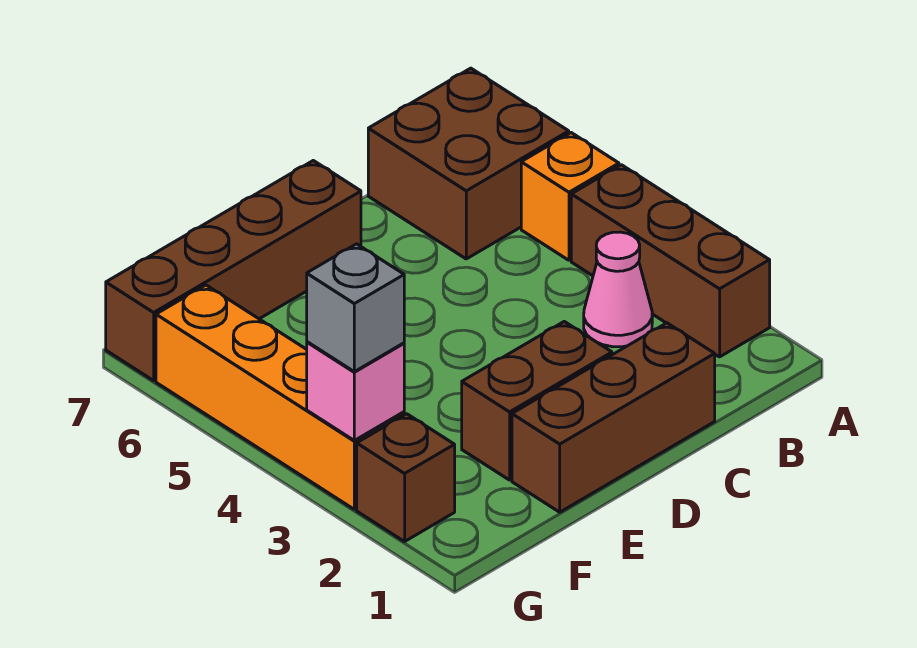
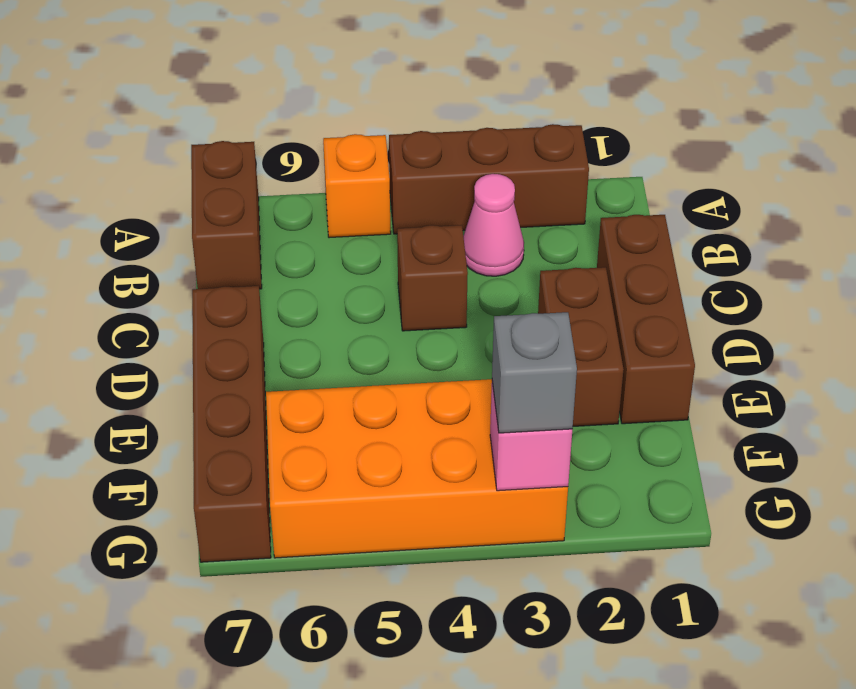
brown 2x2 brick [368,68,569,259] -> brown 1x2 brick [191,141,262,289]
brown 1x1 brick [357,414,455,542] -> brown 1x1 brick moved to [397,225,468,331]
orange 1x4 brick [156,285,404,509] -> orange 2x4 brick [266,379,568,558]

